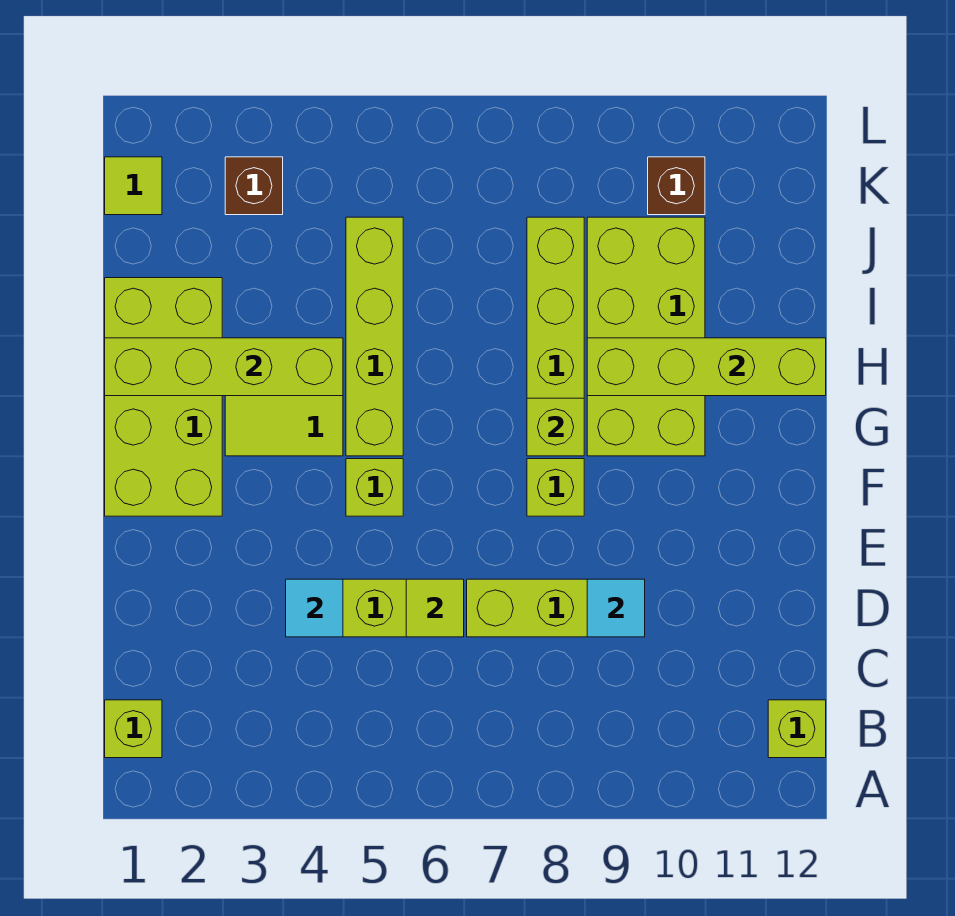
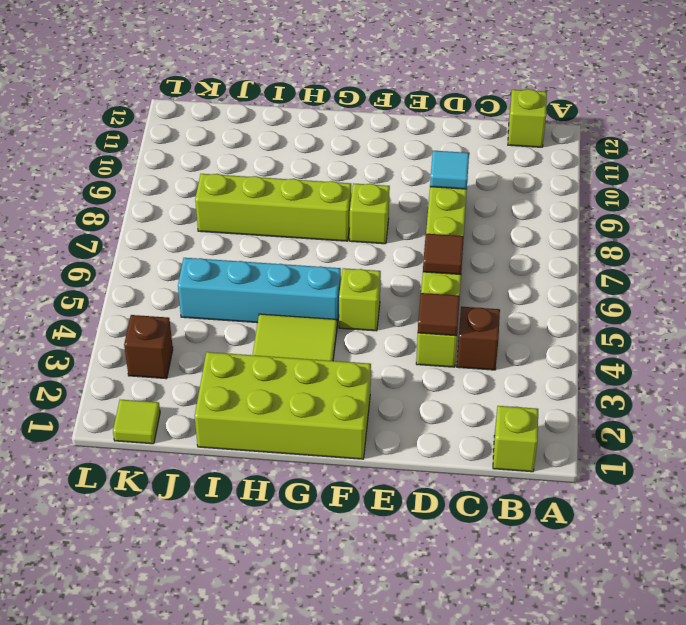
cyan 1x1 tile [286,579,343,637] -> brown 1x1 tile [418,293,460,336]
lime 1x1 tile [406,579,464,637] -> brown 1x1 tile [423,234,464,274]
lime 1x4 brick [346,217,403,456] -> cyan 1x4 brick [178,258,341,325]
lime 1x1 brick [527,398,584,456] -> none
lime 2x4 brick [587,217,705,456] -> none
lime 1x4 brick [105,338,343,396] -> none
lime 1x4 brick [587,338,826,396] -> none
brown 1x1 brick [648,157,705,215] -> brown 1x1 brick moved to [457,307,500,370]

